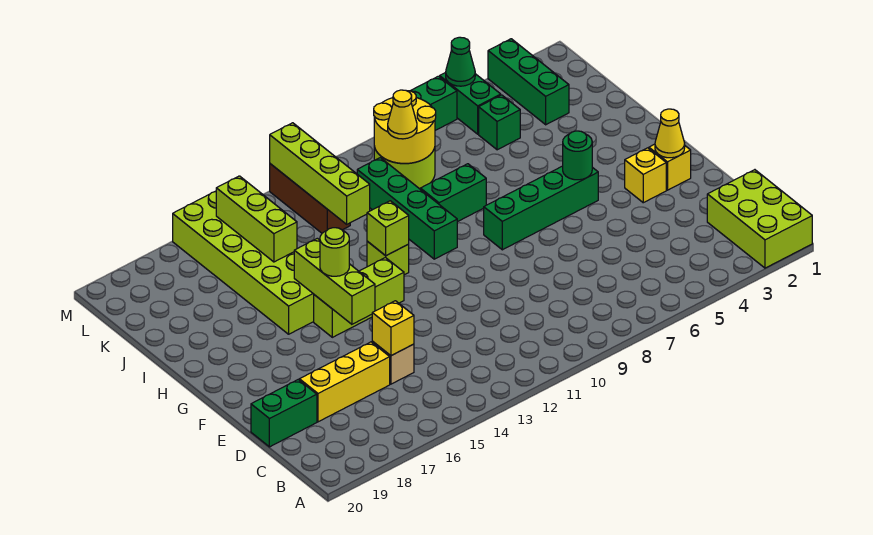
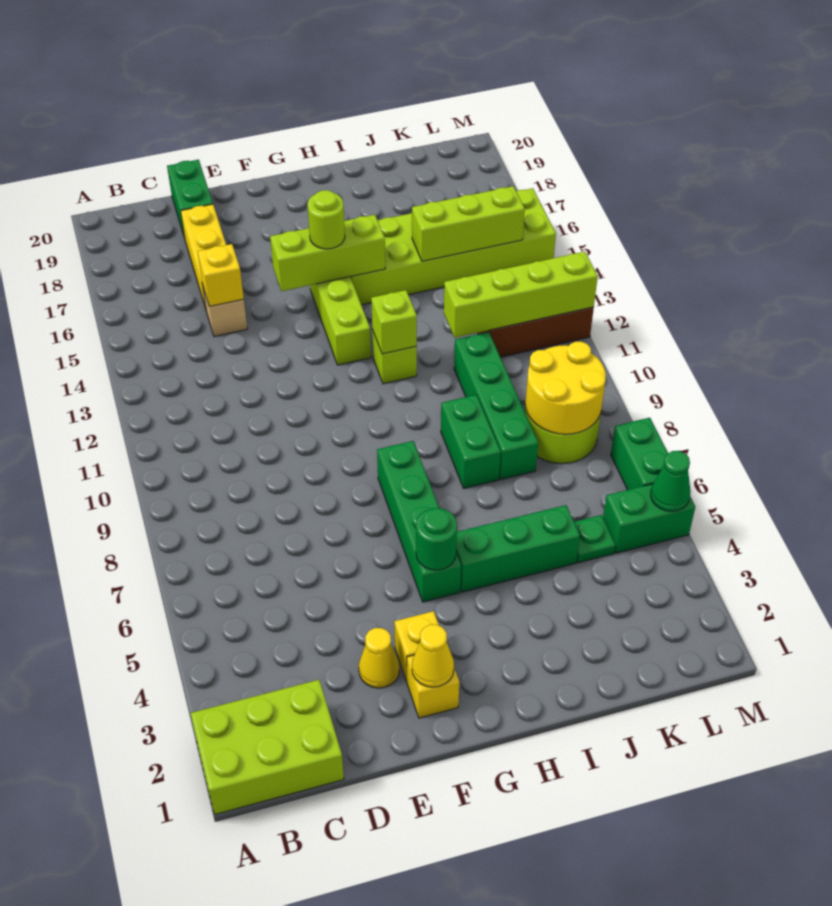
green 1x4 brick [357,158,457,259] -> green 1x4 brick turned to [454,332,538,480]
green 1x3 brick [488,39,569,125] -> green 1x3 brick moved to [456,505,580,592]
green 1x1 brick [479,95,520,150] -> green 1x1 plate [574,515,615,563]
yellow 1x1 cone [388,90,417,139] -> yellow 1x1 cone moved to [359,628,399,688]

